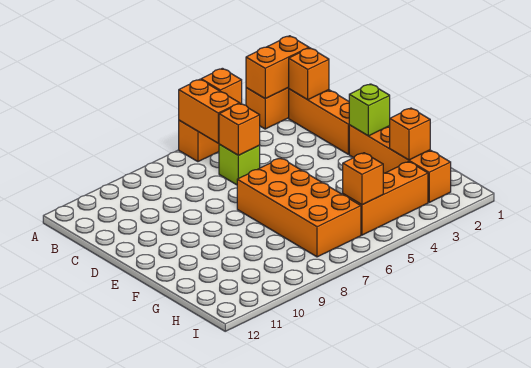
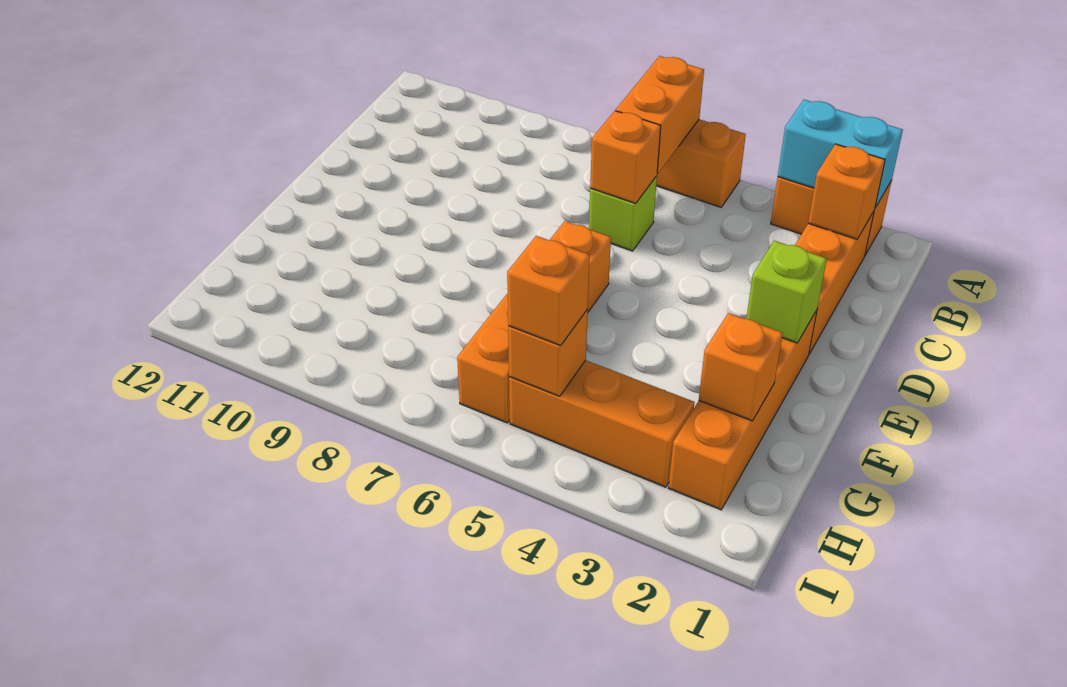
orange 1x2 brick [246,36,309,99] -> cyan 1x2 brick [778,100,903,208]
orange 1x1 brick [201,68,242,104] -> orange 1x1 brick moved to [507,236,590,346]
orange 2x4 brick [237,158,361,257] -> orange 1x4 brick [457,221,611,423]

